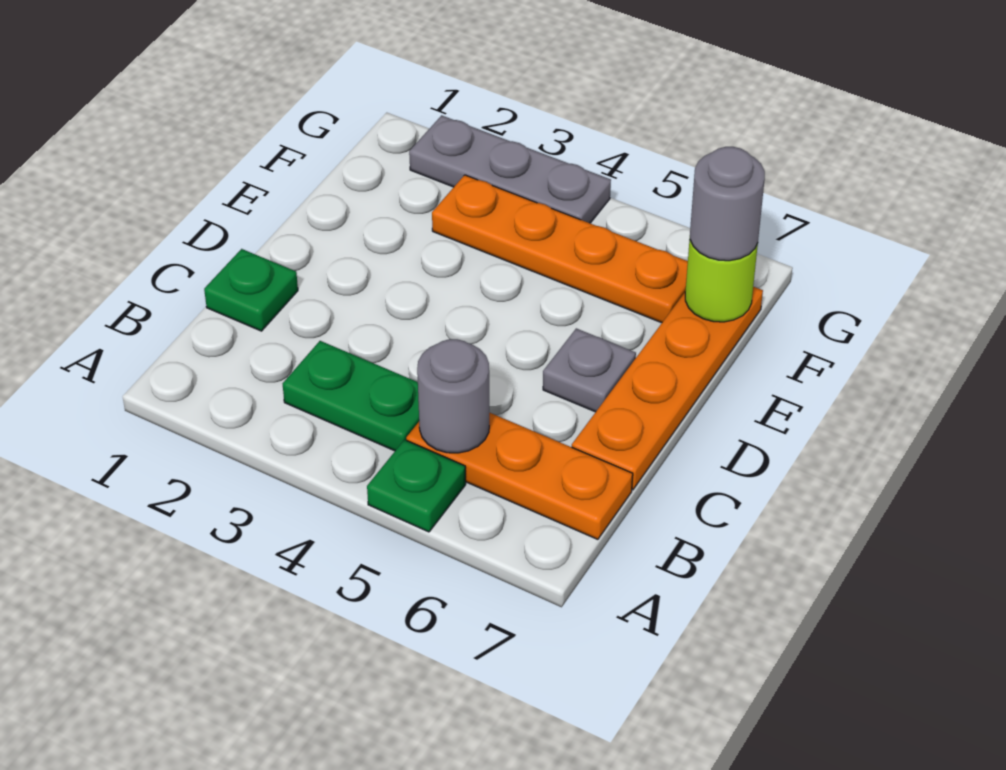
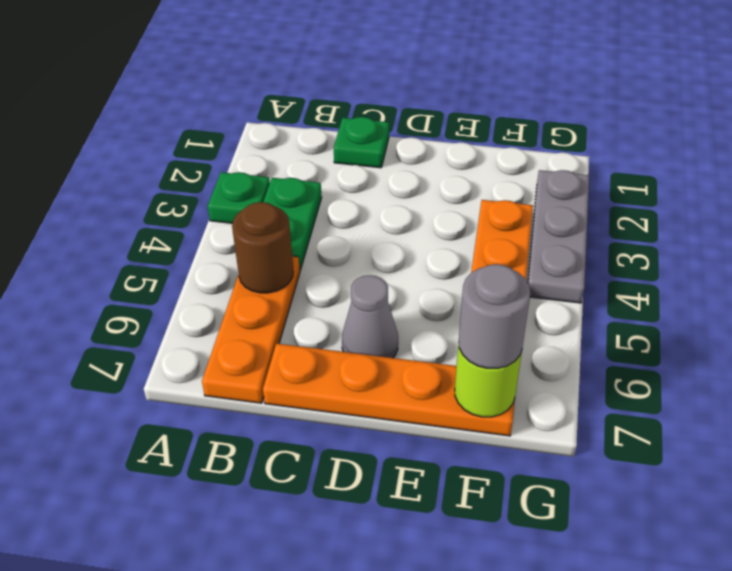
green 1x1 plate [367,440,466,532] -> green 1x1 plate moved to [208,172,270,223]
grey 1x1 round brick [417,339,489,453] -> brown 1x1 round brick [232,202,293,293]
grey 1x1 plate [543,328,636,412] -> grey 1x1 cone [342,275,398,358]

